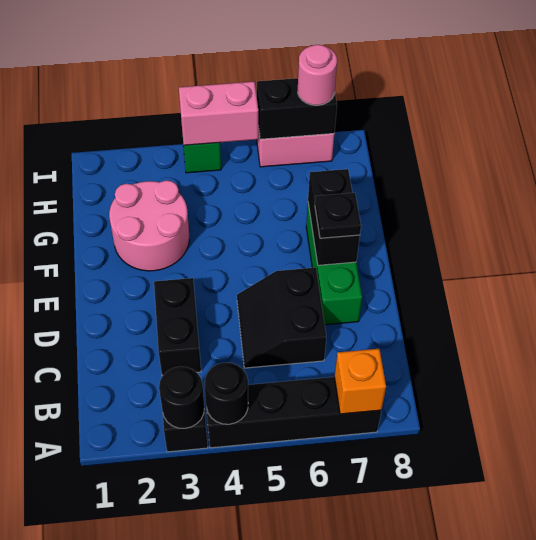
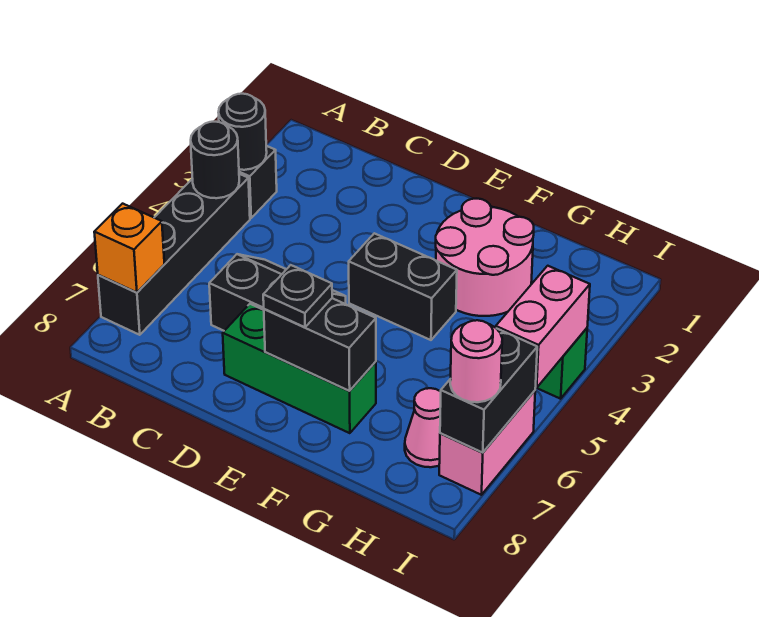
black 1x2 brick [154,278,201,376] -> black 1x2 brick moved to [349,233,457,340]
none -> pink 1x1 cone [405,388,441,467]

